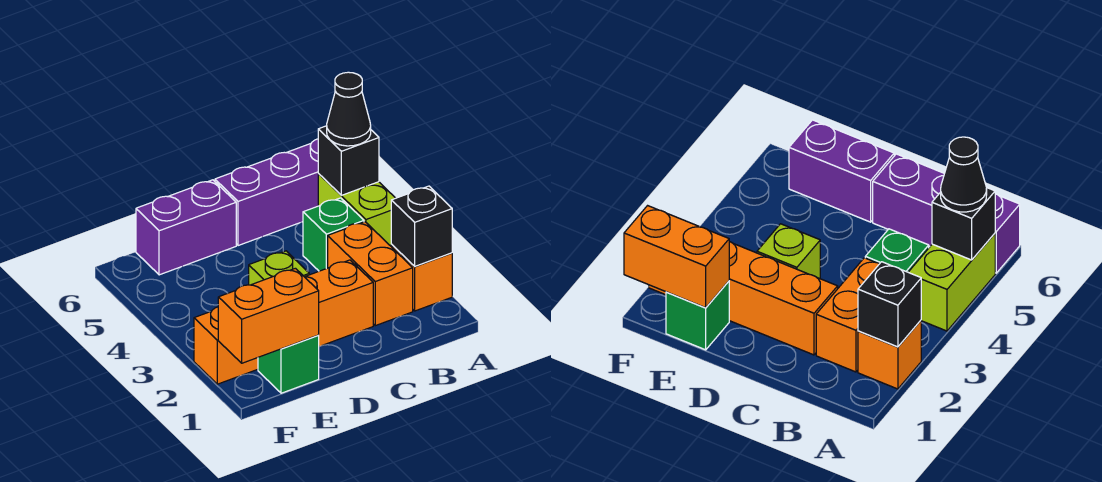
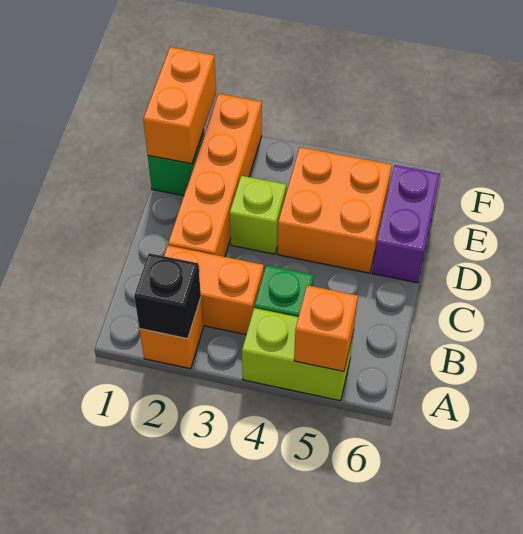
black 1x1 brick [318,126,379,195] -> orange 1x1 brick [294,285,358,372]
black 1x1 cone [327,72,371,146] -> none
purple 1x3 brick [215,139,318,246] -> none
none -> orange 2x2 brick [278,147,392,273]

